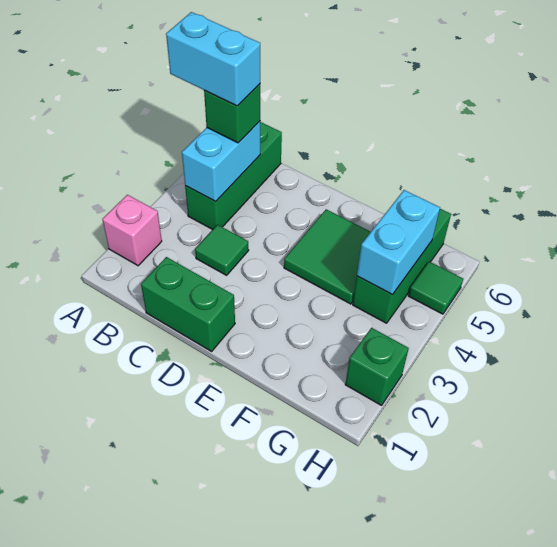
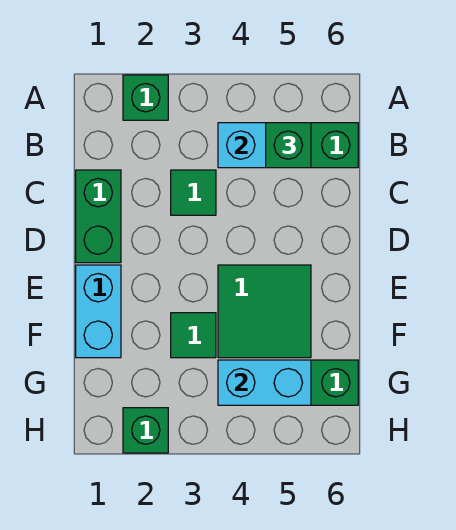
pink 1x1 brick [102,195,162,266] -> green 1x1 brick [123,75,168,120]
cyan 1x2 brick [166,12,260,106] -> cyan 1x2 brick moved to [76,265,121,358]
green 1x1 tile [409,262,463,314] -> green 1x1 tile moved to [171,313,216,358]

